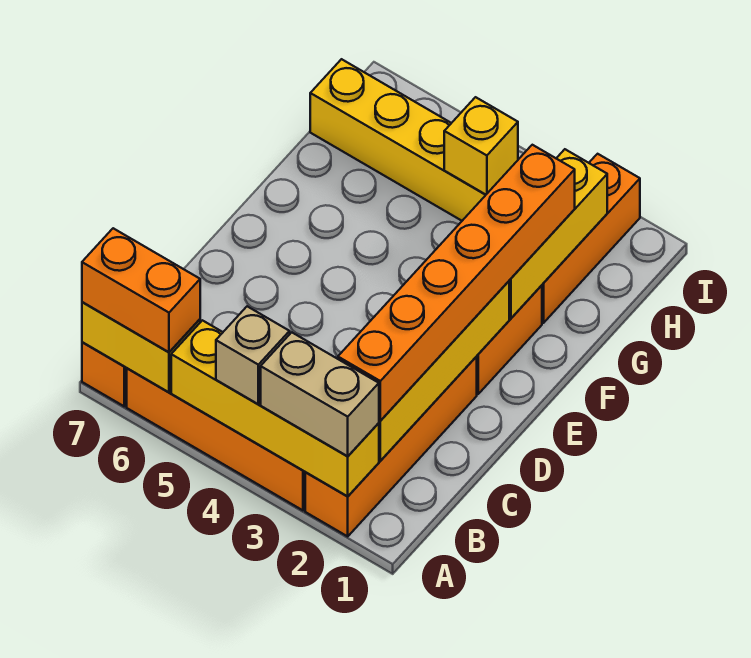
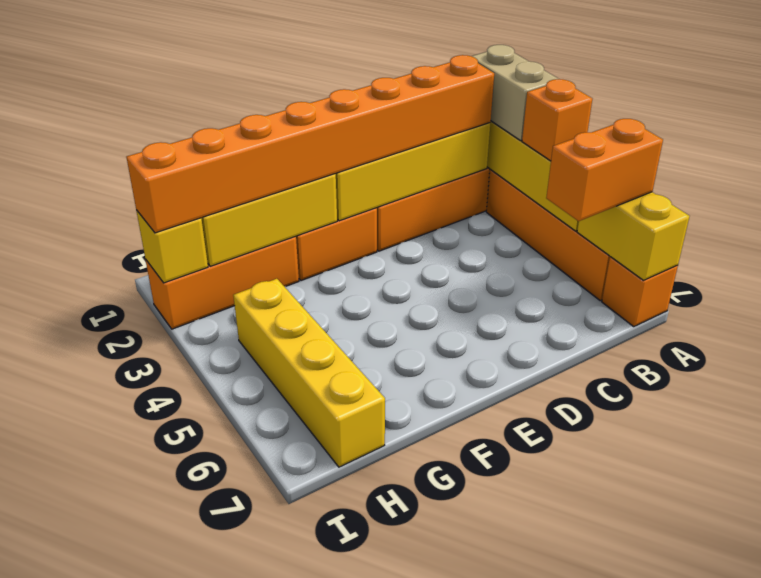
tan 1x1 brick [216,306,290,404] -> orange 1x1 brick [522,79,592,161]
orange 1x2 brick [82,228,200,352] -> orange 1x2 brick turned to [546,119,663,221]
orange 1x6 brick [338,145,575,421] -> orange 1x8 brick [126,55,494,233]
yellow 1x1 brick [444,97,518,195] -> yellow 1x1 brick moved to [136,210,208,283]

